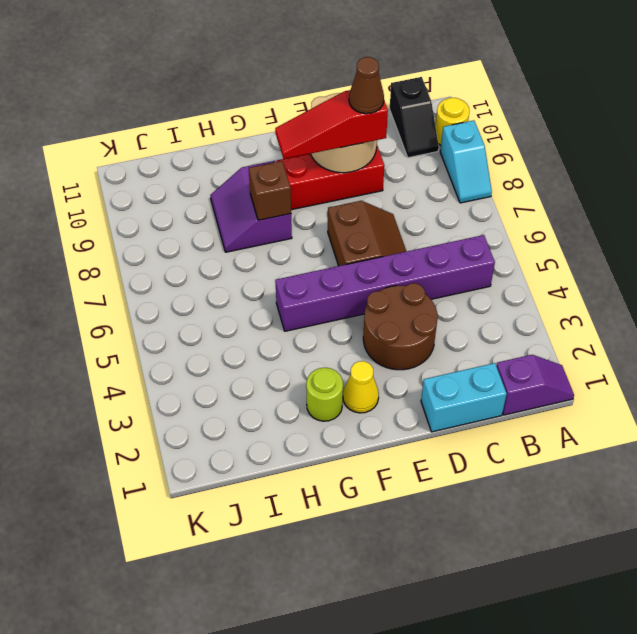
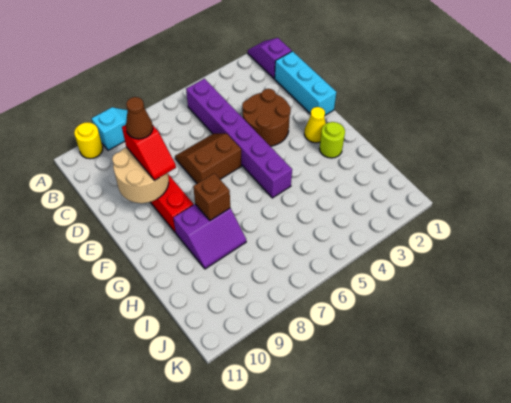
black 1x2 slope [390,77,439,158] -> none
cyan 1x2 brick [421,363,507,432] -> cyan 1x3 brick [275,51,336,115]
red 1x3 slope [275,90,388,159] -> red 1x2 slope [122,125,176,181]

